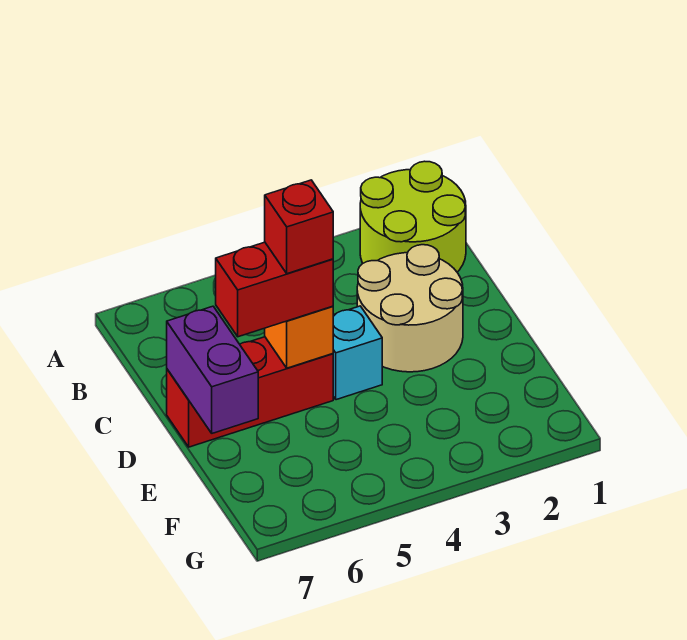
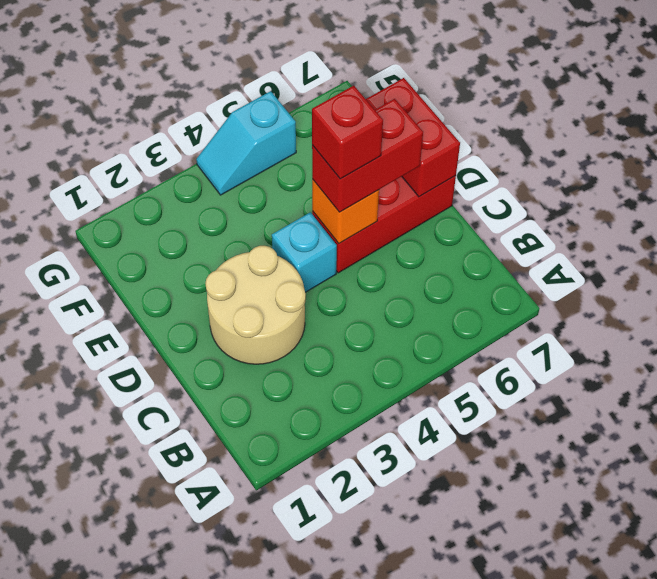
lime 2x2 round brick [360,161,466,272] -> none
purple 1x2 brick [167,306,258,433] -> red 1x2 brick [366,78,460,197]
none -> cyan 1x2 slope [196,91,296,195]

